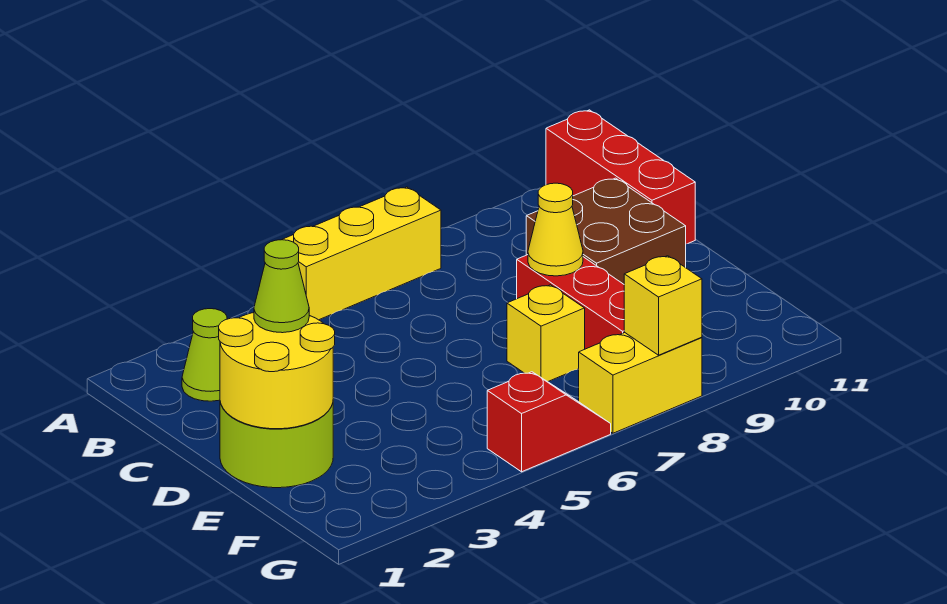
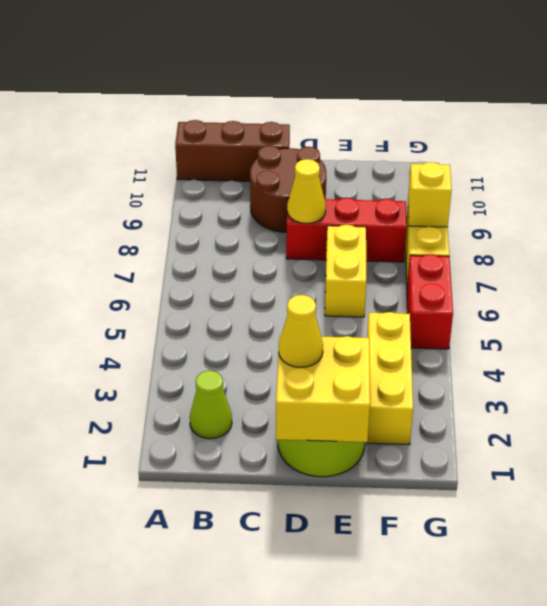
yellow 1x3 brick [282,187,441,320] -> yellow 1x3 brick moved to [367,312,413,445]
red 1x3 brick [546,110,695,244] -> brown 1x3 brick [175,120,290,181]
brown 2x2 brick [526,178,686,284] -> brown 2x2 round brick [250,146,326,232]
yellow 2x2 round brick [219,313,335,429] -> yellow 2x2 brick [276,335,370,442]
lime 1x1 cone [254,240,309,333] -> yellow 1x1 cone [279,295,323,367]
yellow 1x1 brick [507,285,585,382] -> yellow 1x2 brick [325,225,366,317]
red 1x2 slope [487,372,611,472] -> red 1x2 brick [407,254,453,349]

